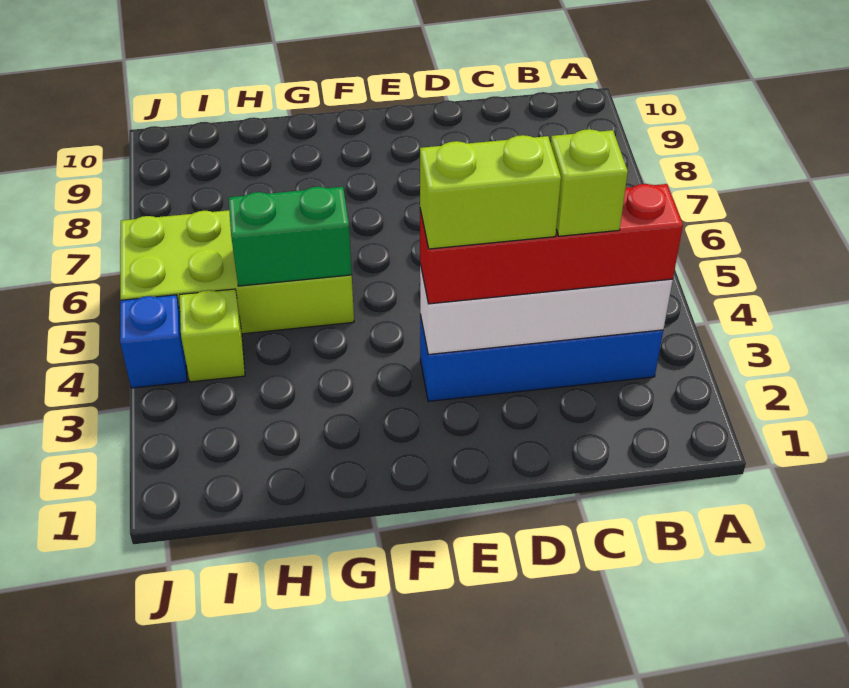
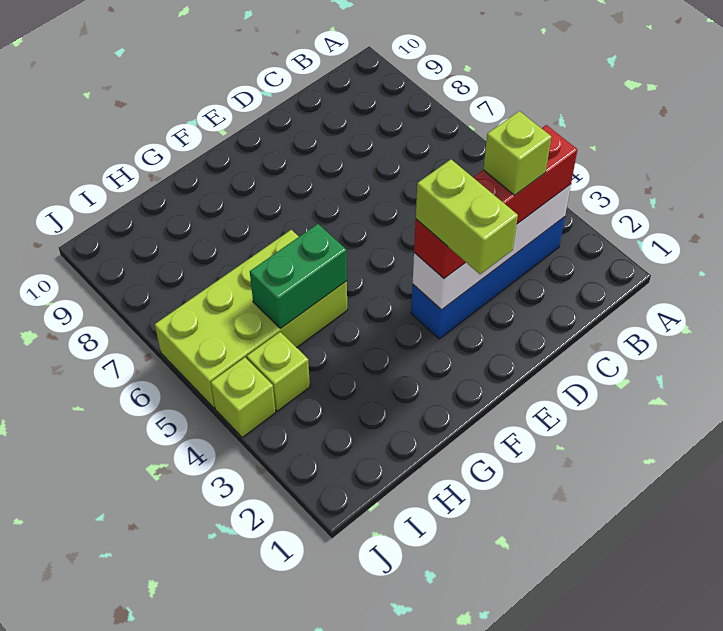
lime 1x2 brick [420,135,561,249] -> lime 1x2 brick turned to [416,160,518,274]
blue 1x1 brick [120,295,187,388] -> lime 1x1 brick [211,357,276,437]

